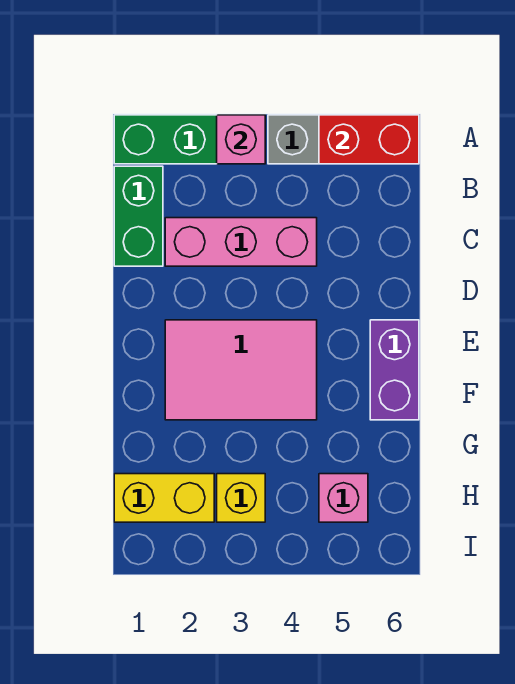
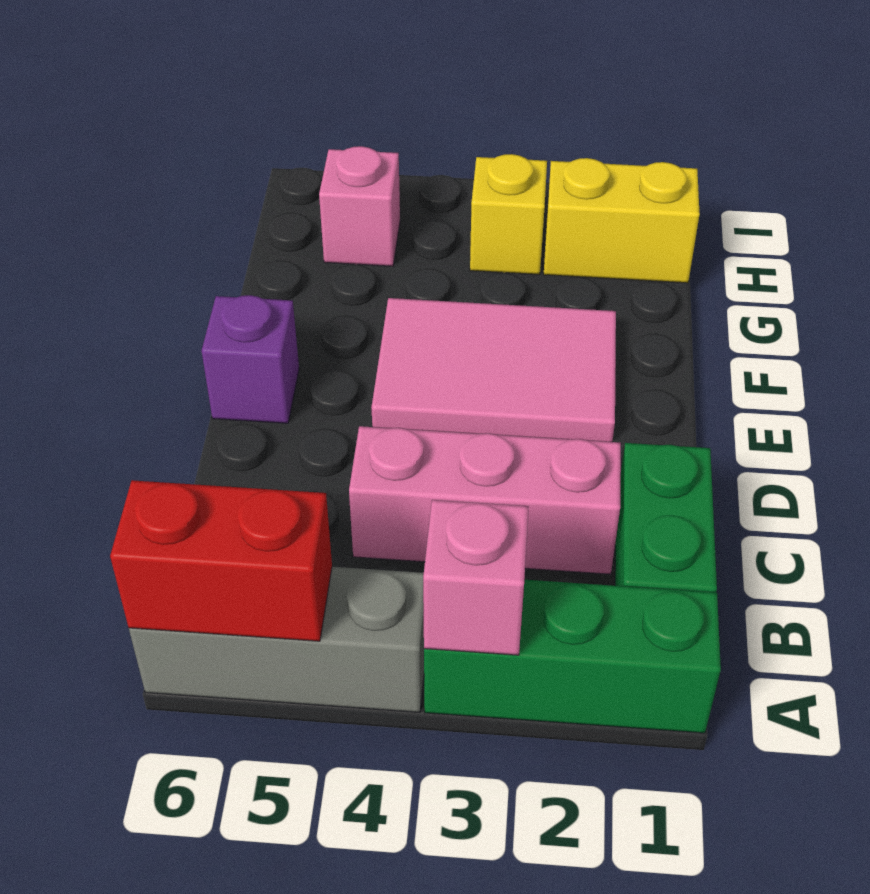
purple 1x2 brick [370,320,419,420] -> purple 1x1 brick [202,295,299,423]

